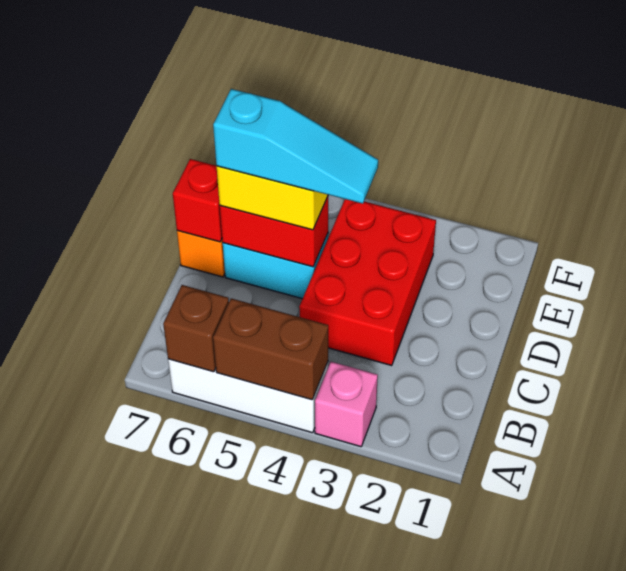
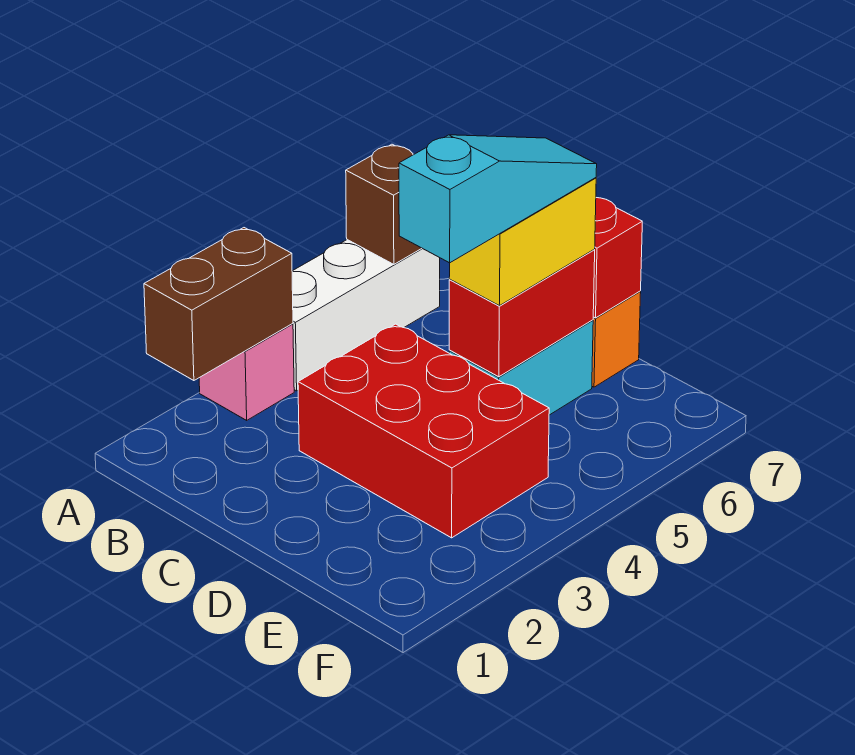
brown 1x2 brick [213,298,328,400] -> brown 1x2 brick moved to [144,228,293,381]
cyan 1x3 slope [213,89,378,204] -> cyan 1x3 slope turned to [399,135,597,263]

